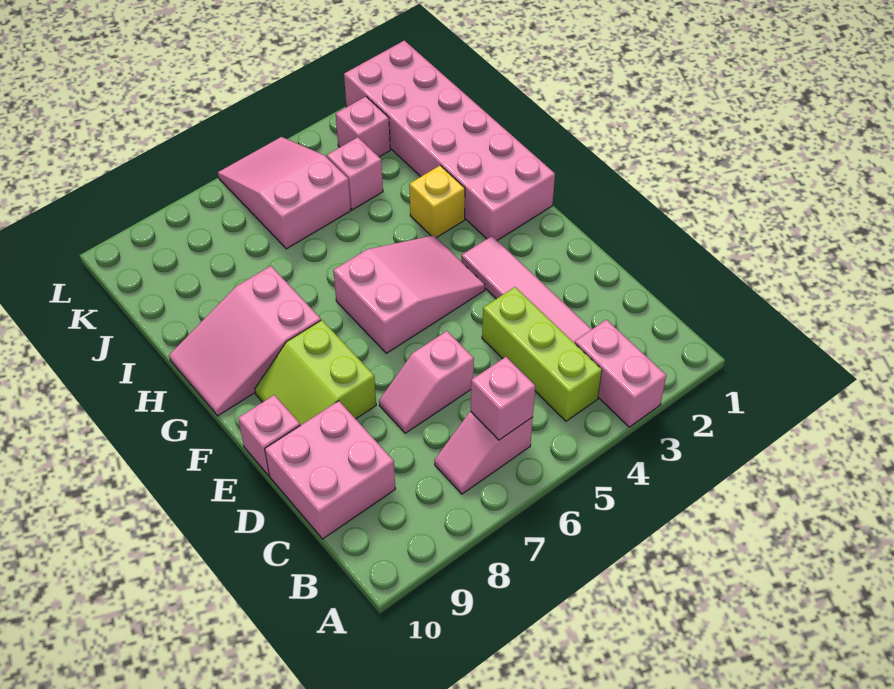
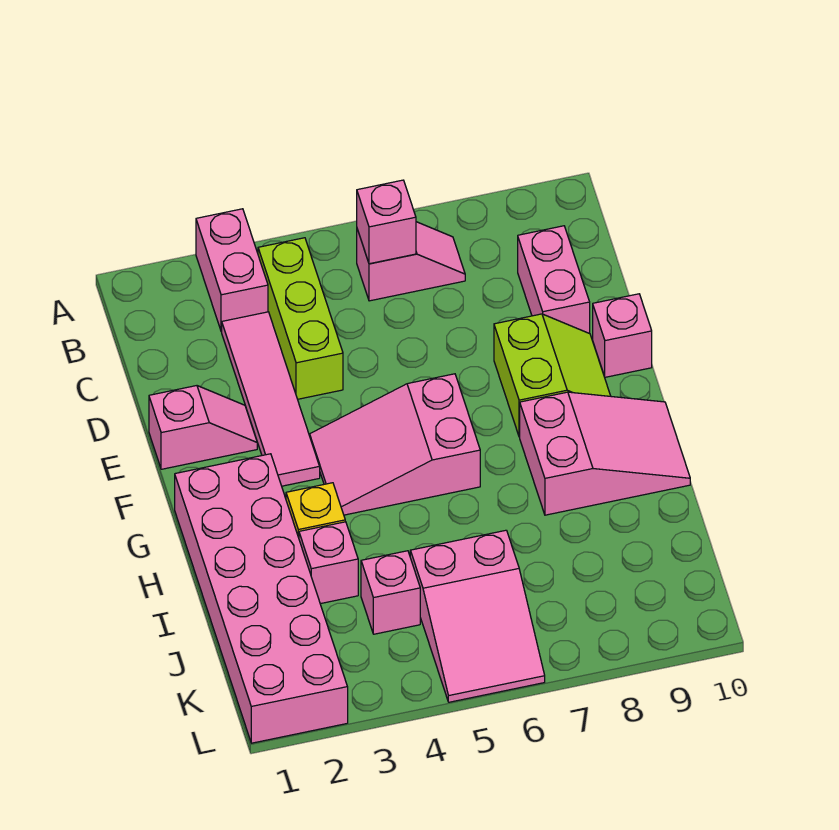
pink 2x2 brick [265,401,395,539] -> pink 1x2 brick [518,226,590,333]
pink 1x2 slope [379,331,474,433] -> pink 1x2 slope moved to [149,386,257,469]
pink 1x1 brick [336,97,390,157] -> pink 1x1 brick moved to [299,522,358,604]

